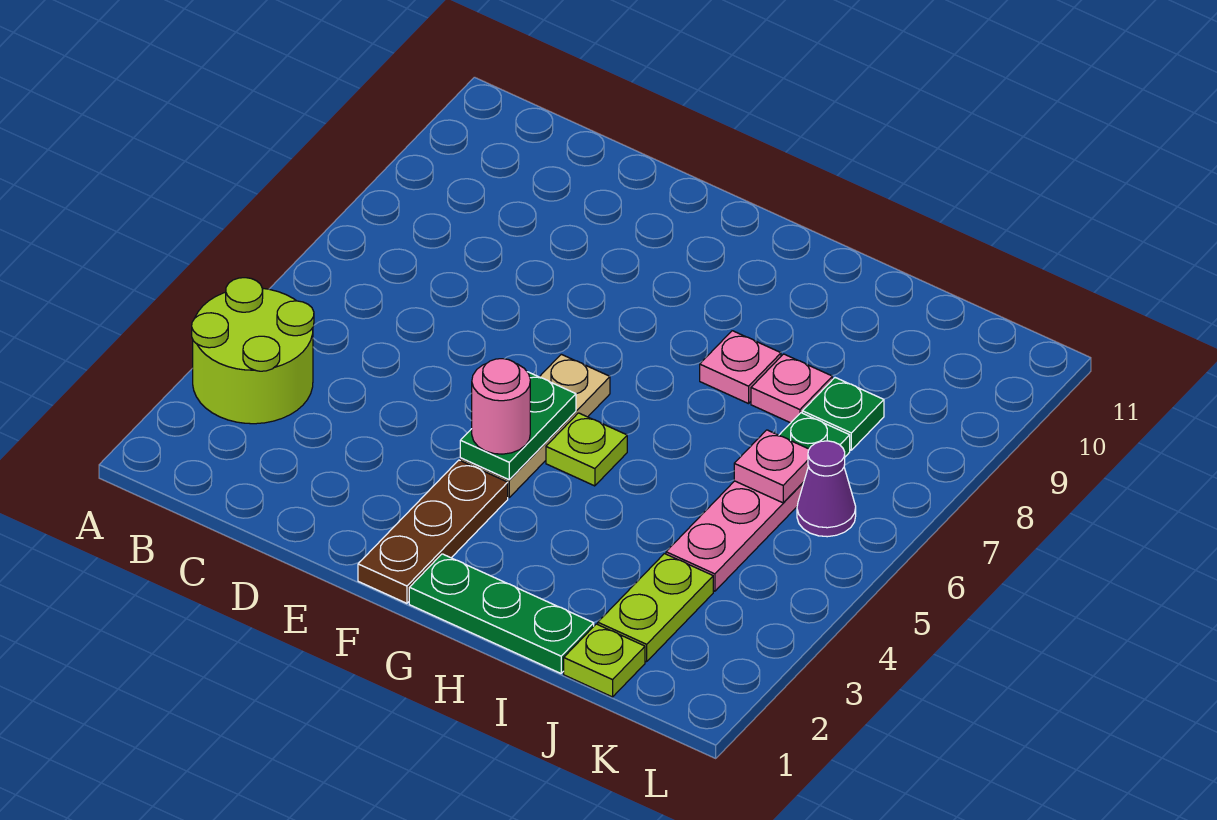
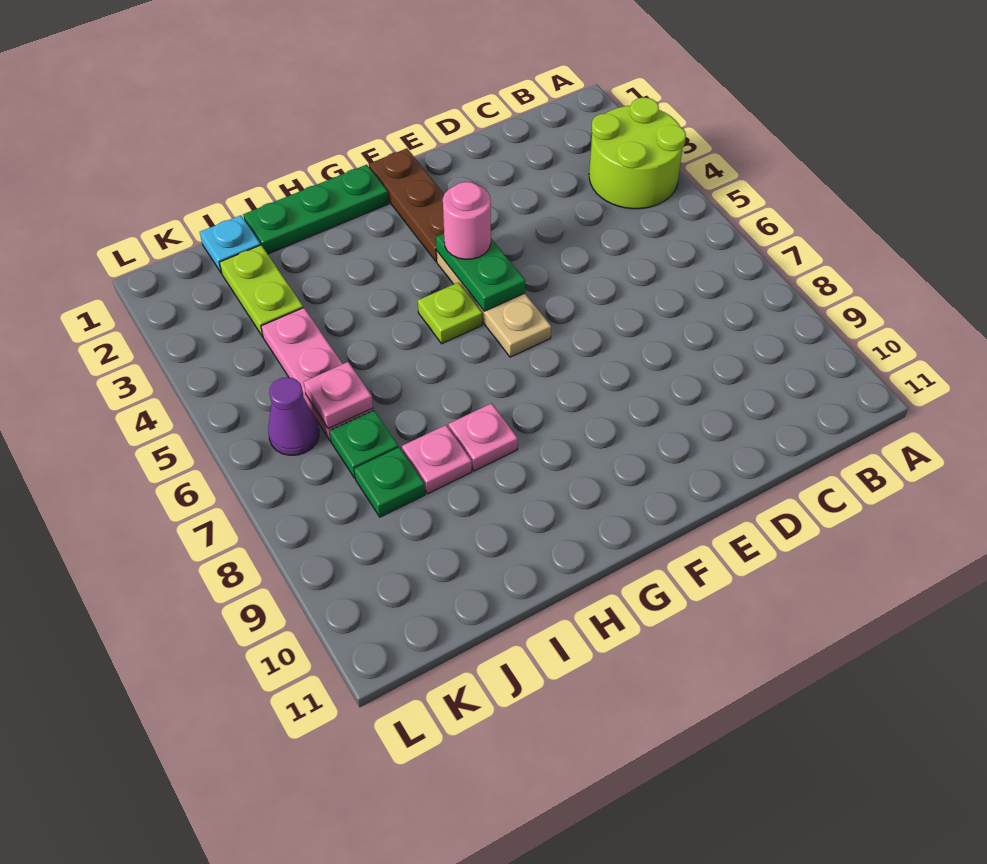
lime 1x1 plate [564,624,645,697] -> cyan 1x1 plate [200,215,261,273]

